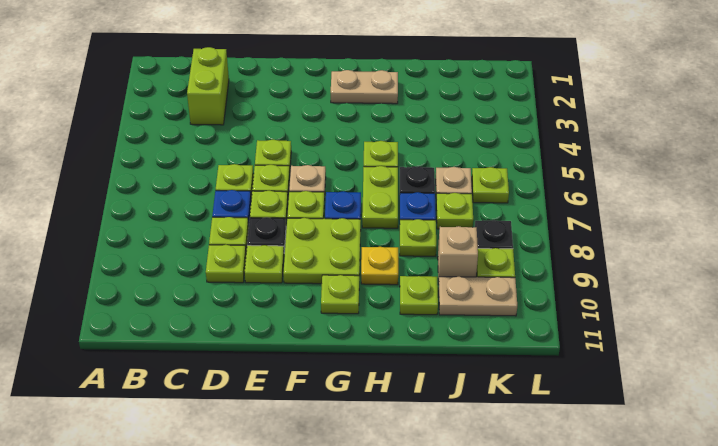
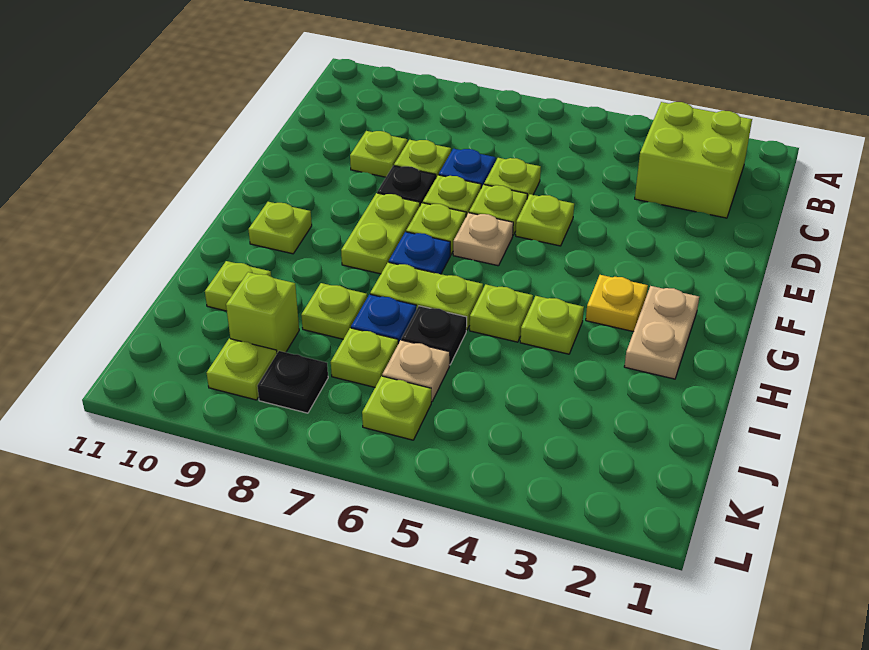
lime 1x2 brick [187,47,229,125] -> lime 2x2 brick [635,102,752,218]
lime 1x1 plate [245,245,284,283] -> lime 1x1 plate moved to [520,296,584,354]
lime 2x2 plate [283,218,361,284] -> lime 1x2 plate [341,193,420,274]
yellow 1x1 plate [361,247,398,285] -> yellow 1x1 plate moved to [586,275,648,332]
tan 1x1 brick [438,226,478,285] -> lime 1x1 brick [226,272,299,353]
tan 1x2 plate [439,277,517,316] -> none

